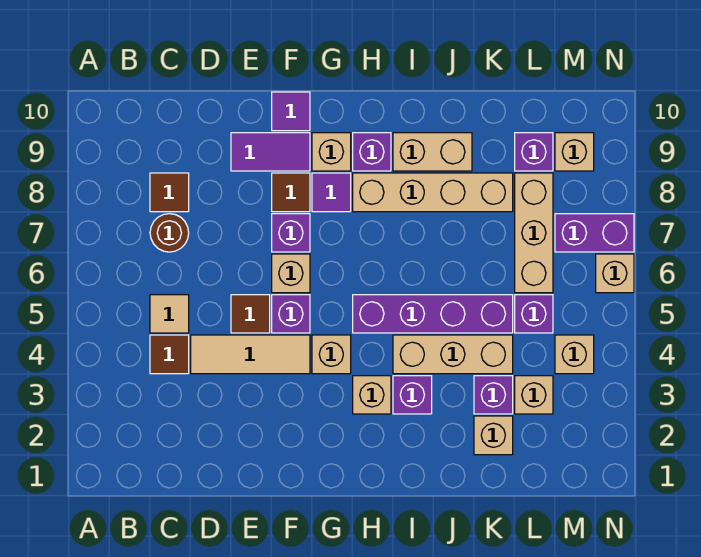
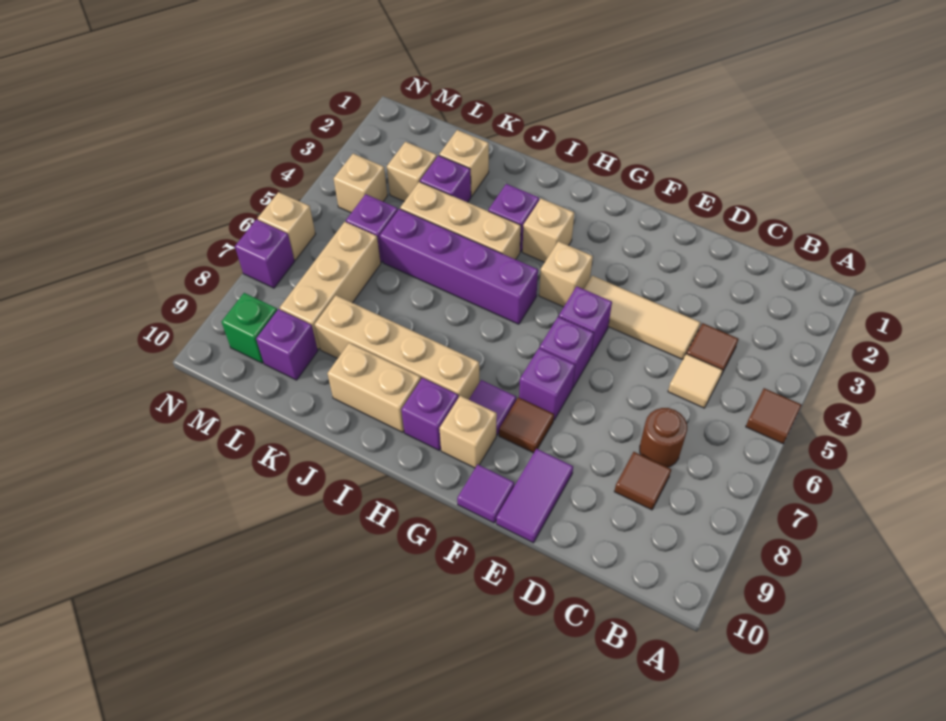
brown 1x1 tile [231,295,270,333] -> brown 1x1 tile moved to [746,388,802,444]
purple 1x2 tile [231,133,310,171] -> purple 1x2 tile turned to [496,449,573,543]
tan 1x1 brick [272,254,310,293] -> purple 1x1 brick [540,317,594,388]
purple 1x2 brick [555,214,634,252] -> purple 1x1 brick [235,220,295,288]
tan 1x1 brick [555,133,594,171] -> green 1x1 brick [221,293,277,363]

